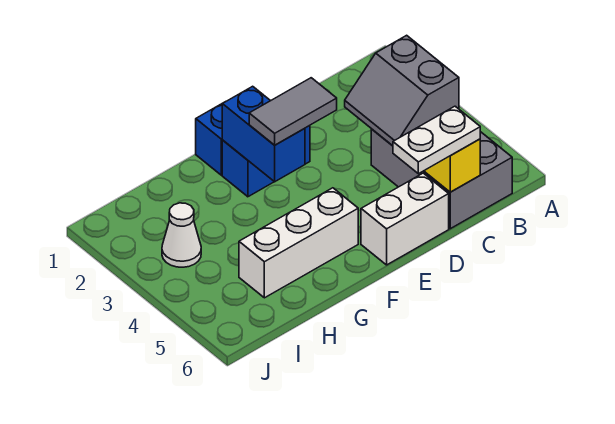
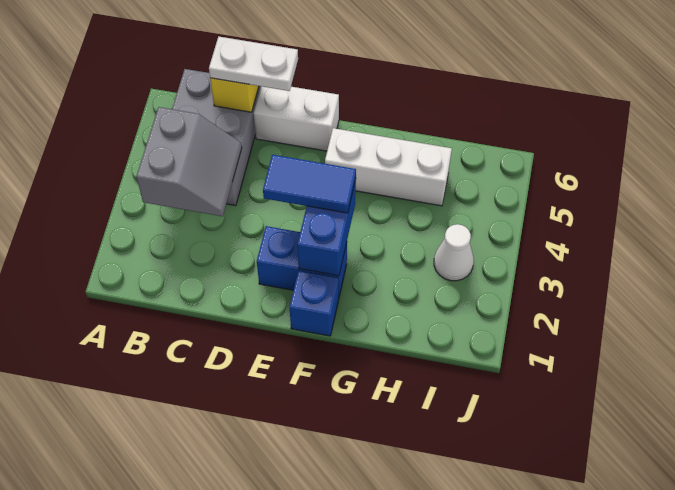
grey 1x2 tile [249,78,337,145] -> blue 1x2 tile [263,155,356,213]

